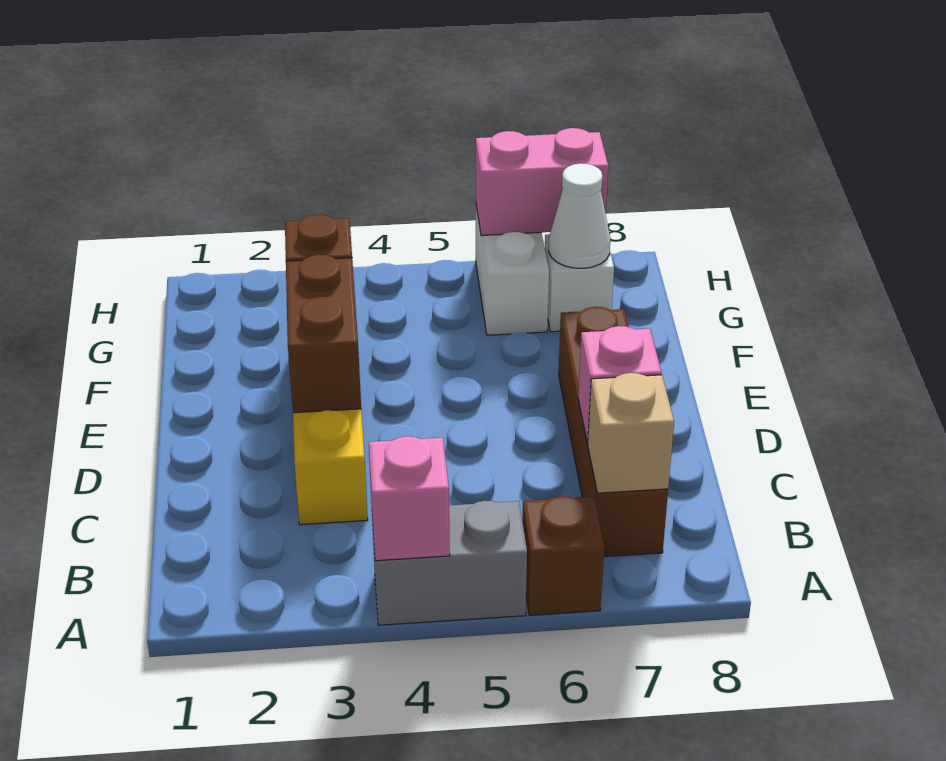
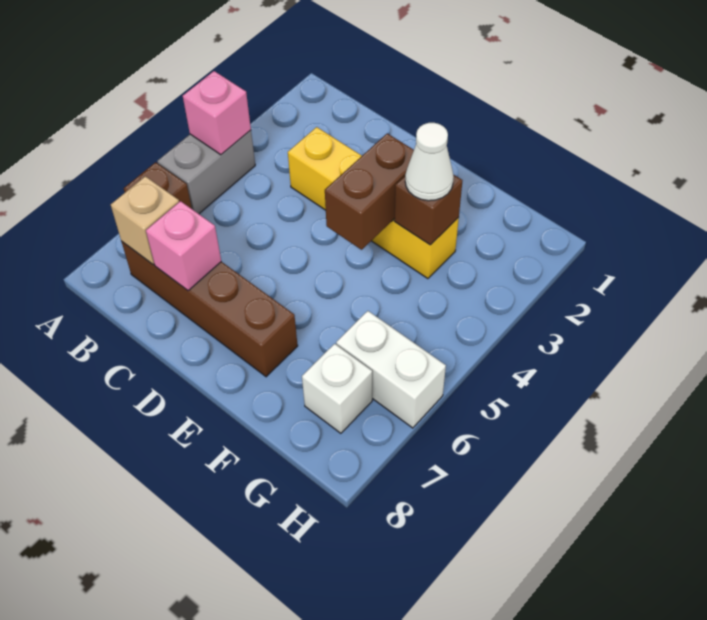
brown 1x2 brick [286,255,361,413] -> brown 1x2 brick turned to [325,133,414,250]
white 1x1 cone [549,164,610,268] -> white 1x1 cone moved to [405,123,454,201]
pink 1x2 brick [476,128,608,236] -> none

